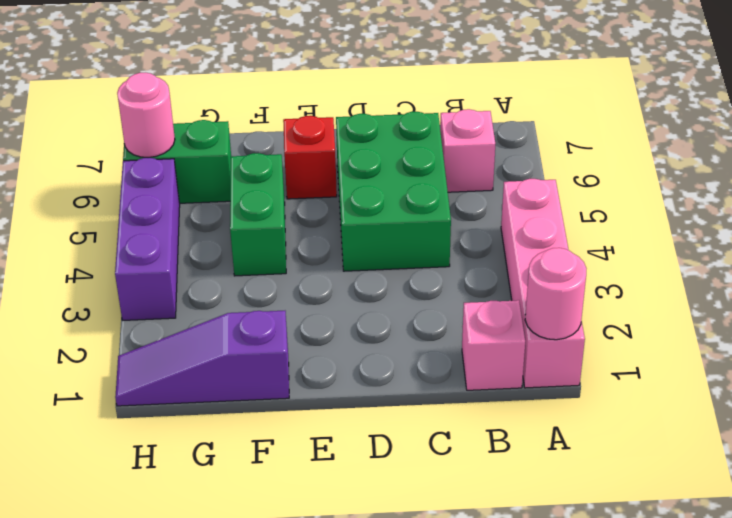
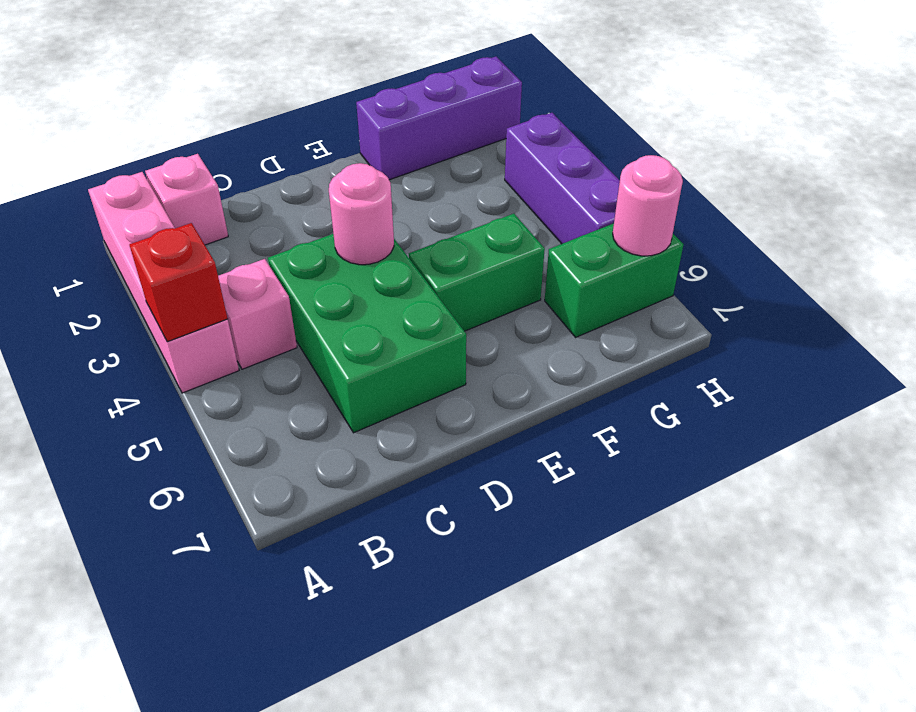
pink 1x1 round brick [525,248,587,340] -> pink 1x1 round brick moved to [329,163,394,265]
pink 1x1 brick [440,109,495,192] -> pink 1x1 brick moved to [218,259,297,369]
red 1x1 brick [283,116,337,199] -> red 1x1 brick moved to [130,223,228,342]
purple 1x3 slope [115,311,289,406] -> purple 1x3 brick [356,57,522,180]
green 1x2 brick [230,153,286,276] -> green 1x2 brick turned to [409,214,545,331]

